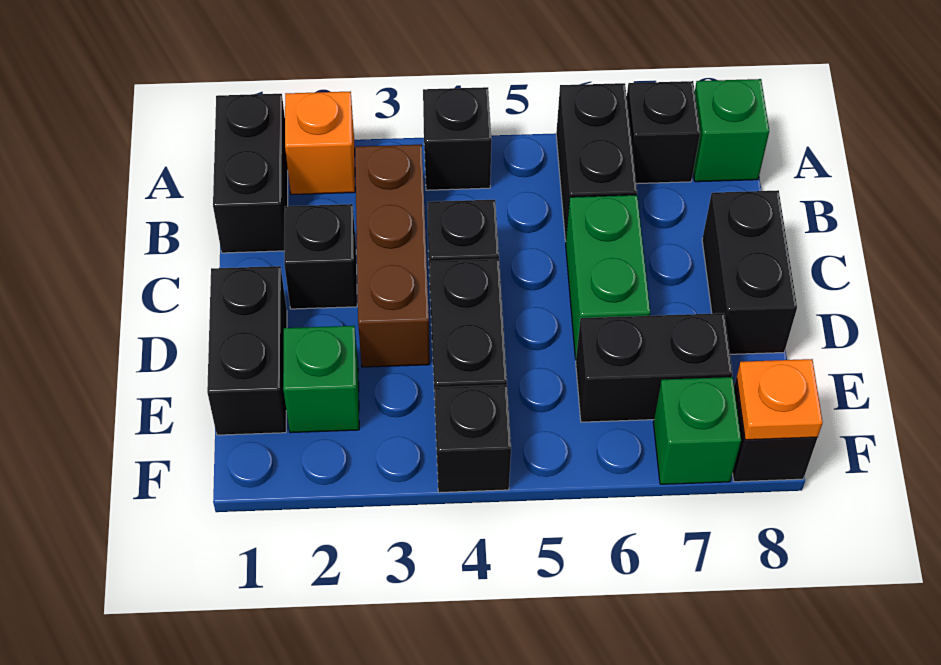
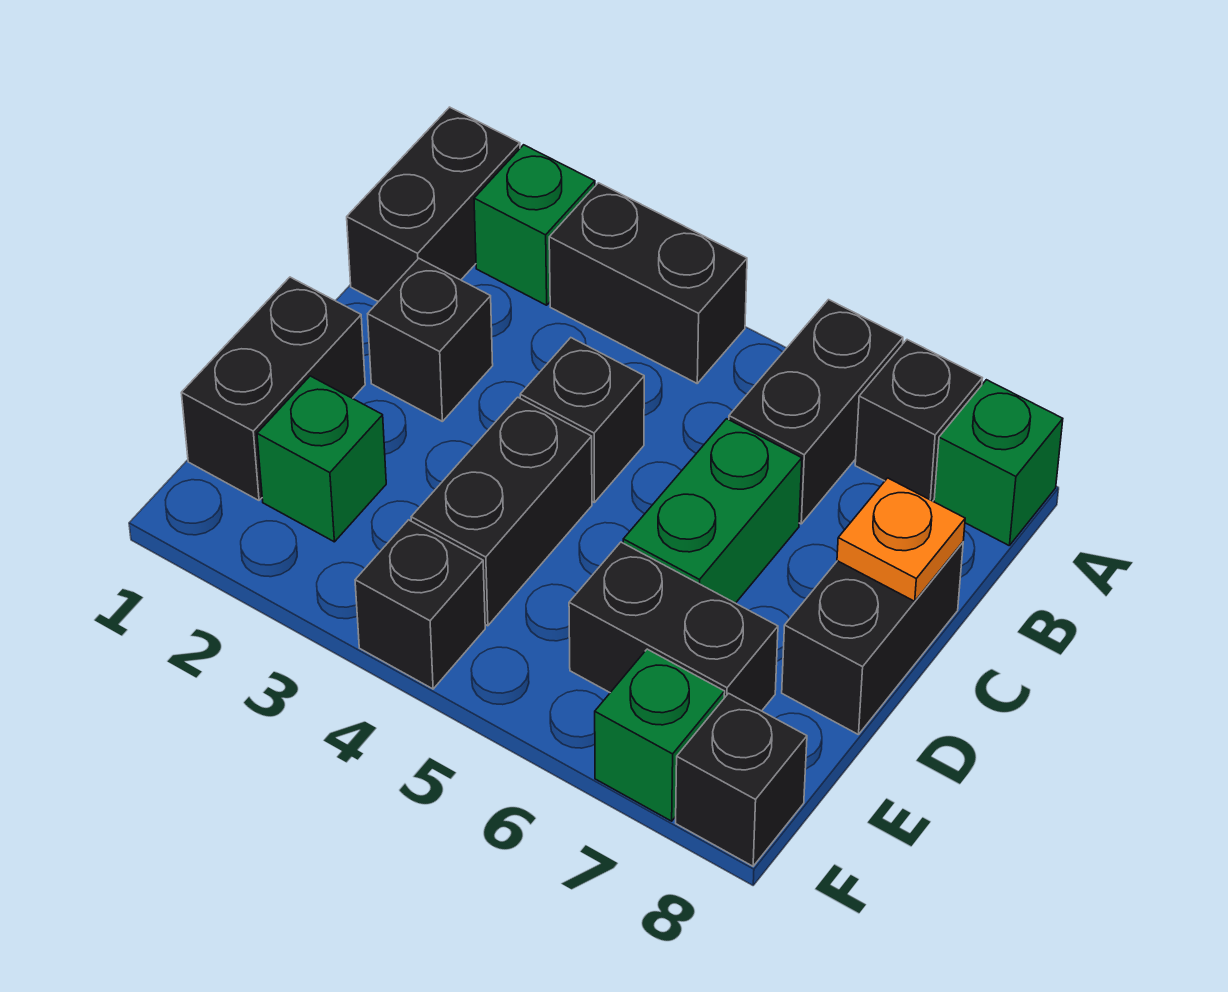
orange 1x1 brick [285,91,355,195] -> green 1x1 brick [474,145,595,305]
black 1x1 brick [423,87,492,190] -> black 1x2 brick [549,183,747,383]
brown 1x3 brick [355,145,430,367] -> none
orange 1x1 plate [736,359,823,440] -> orange 1x1 plate moved to [837,478,965,601]

